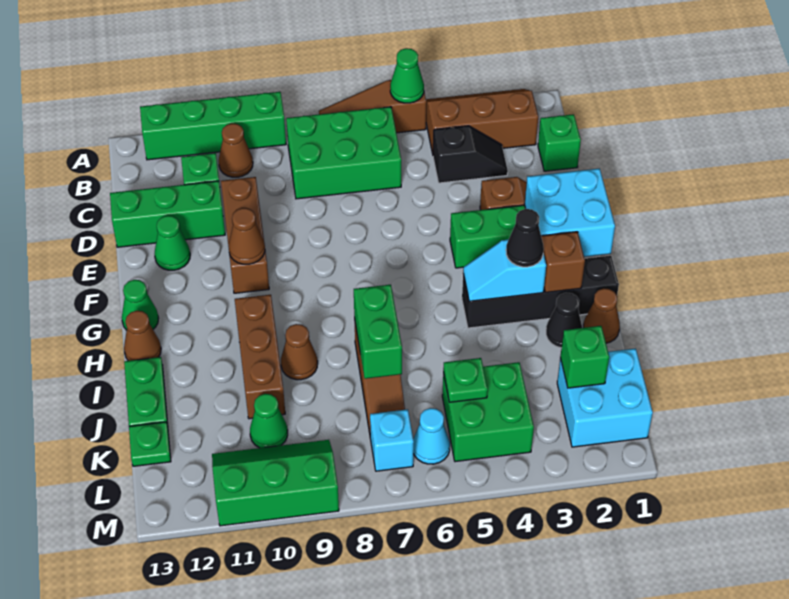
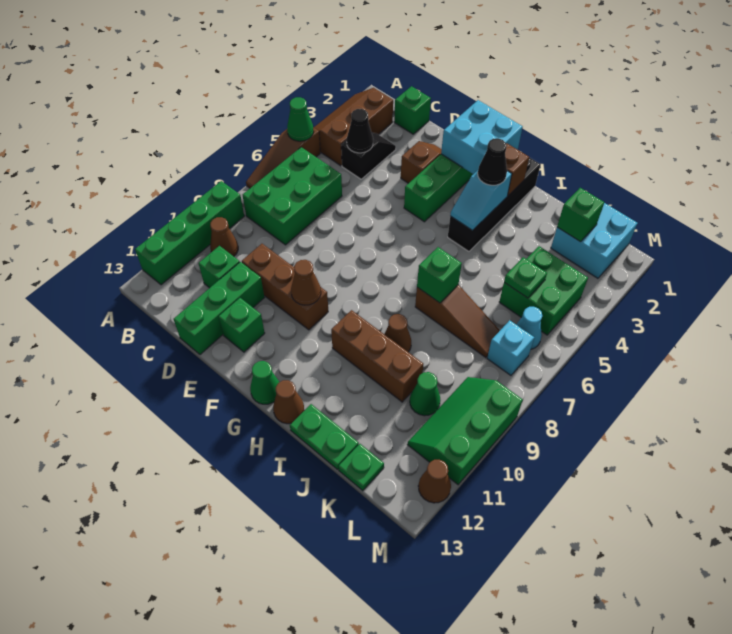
green 1x1 cone [155,216,190,270] -> green 1x1 brick [219,298,265,352]
brown 1x1 cone [583,288,620,343] -> brown 1x1 cone moved to [418,460,451,503]
black 1x1 cone [546,293,582,348] -> black 1x1 cone moved to [347,109,373,153]
green 1x2 brick [354,285,402,379] -> green 1x1 brick [417,247,462,303]

